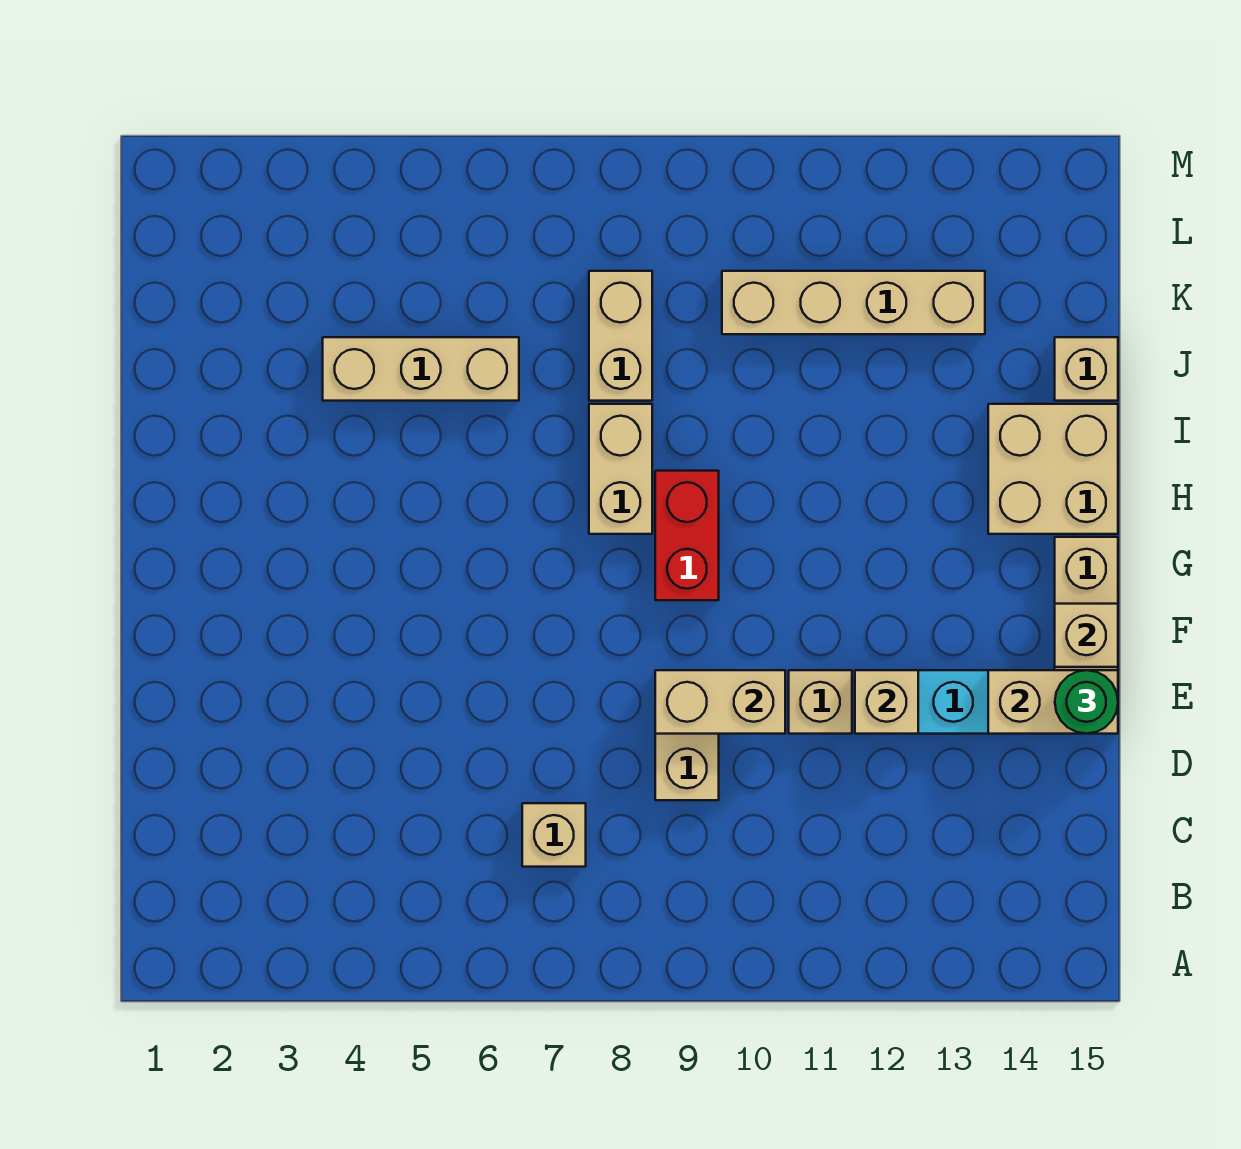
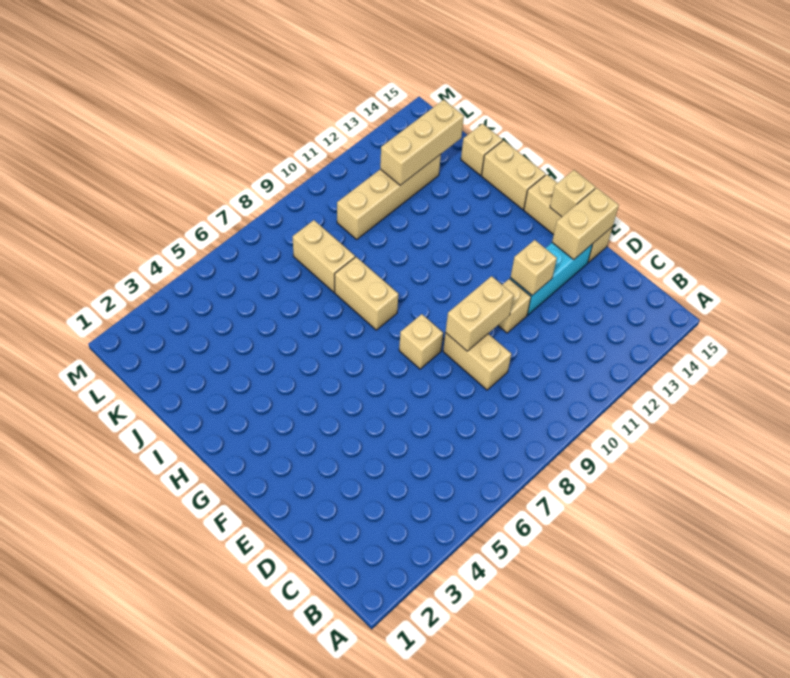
tan 1x1 brick [522,803,586,867] -> tan 1x1 brick moved to [399,314,443,369]
green 1x1 round brick [1055,670,1118,734] -> none
red 1x2 brick [655,471,719,600] -> none
tan 2x2 brick [988,404,1118,534] -> tan 1x2 brick [482,140,546,210]
tan 1x3 brick [323,337,519,401] -> tan 1x3 brick moved to [380,100,464,185]

